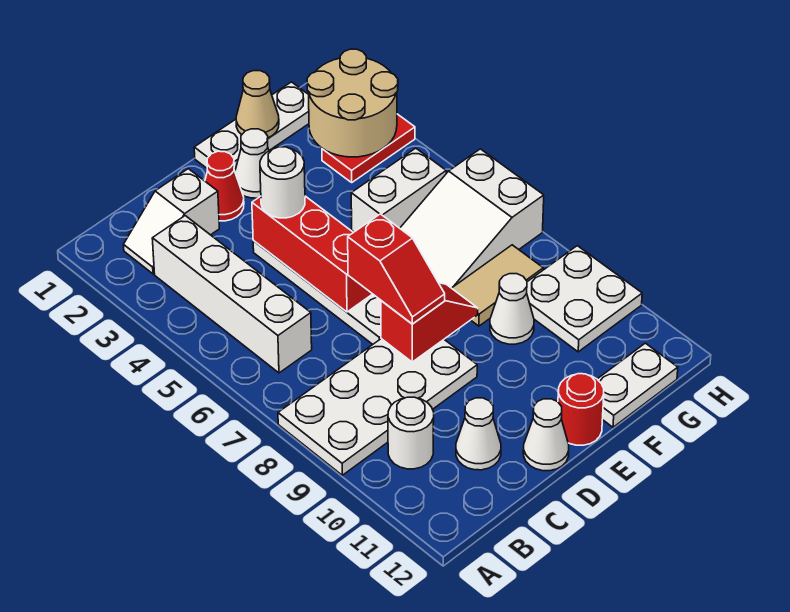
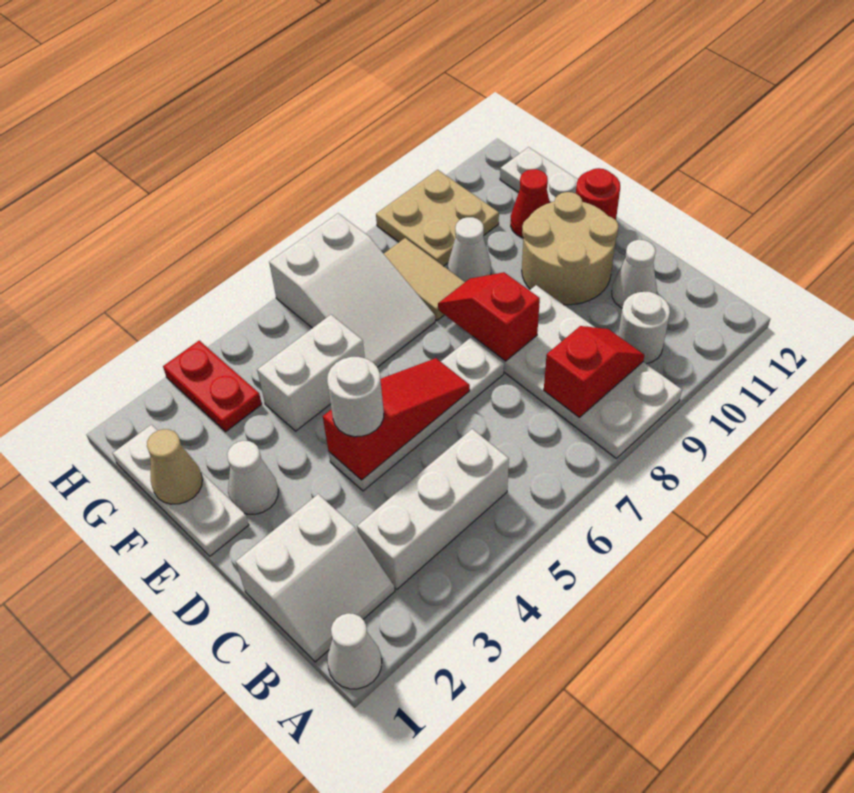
white 1x2 slope [124,169,219,274] -> white 2x2 slope [236,494,395,662]
white 1x4 brick [152,216,312,373] -> white 1x3 brick [357,429,509,589]
red 1x1 cone [205,151,244,221] -> red 1x1 cone moved to [511,169,550,238]
red 1x3 brick [252,196,372,312] -> red 1x3 slope [323,358,470,480]
red 1x2 slope [348,214,445,324] -> red 1x2 slope moved to [544,326,644,417]
white 1x1 cone [523,399,569,471] -> white 1x1 cone moved to [327,613,382,689]
white 1x2 brick [351,148,446,232] -> white 1x2 brick turned to [257,315,365,431]
tan 2x2 round brick [307,49,398,157] -> tan 2x2 round brick moved to [522,192,618,305]
white 2x2 plate [527,246,642,352] -> tan 2x2 plate [376,170,499,266]

